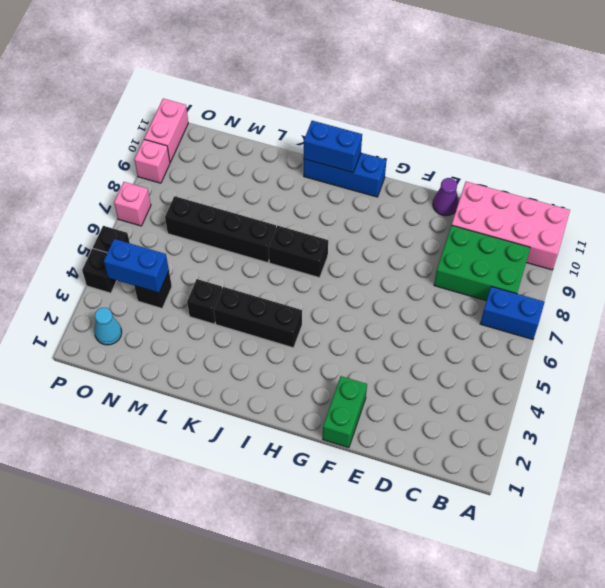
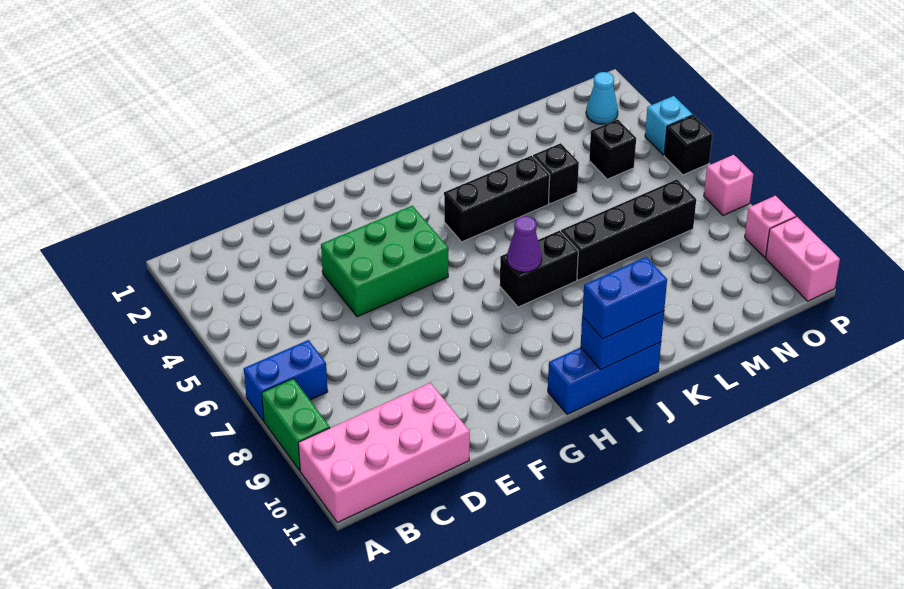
green 2x3 brick [434,225,530,301] -> green 2x3 brick moved to [321,206,448,317]
purple 1x1 cone [433,178,459,216] -> purple 1x1 cone moved to [507,216,542,272]
green 1x2 brick [323,376,367,448] -> green 1x2 brick moved to [262,378,330,470]
blue 1x2 brick [104,239,169,293] -> blue 1x2 brick moved to [582,257,667,339]
black 1x1 brick [82,248,117,293] -> cyan 1x1 brick [645,96,693,155]

